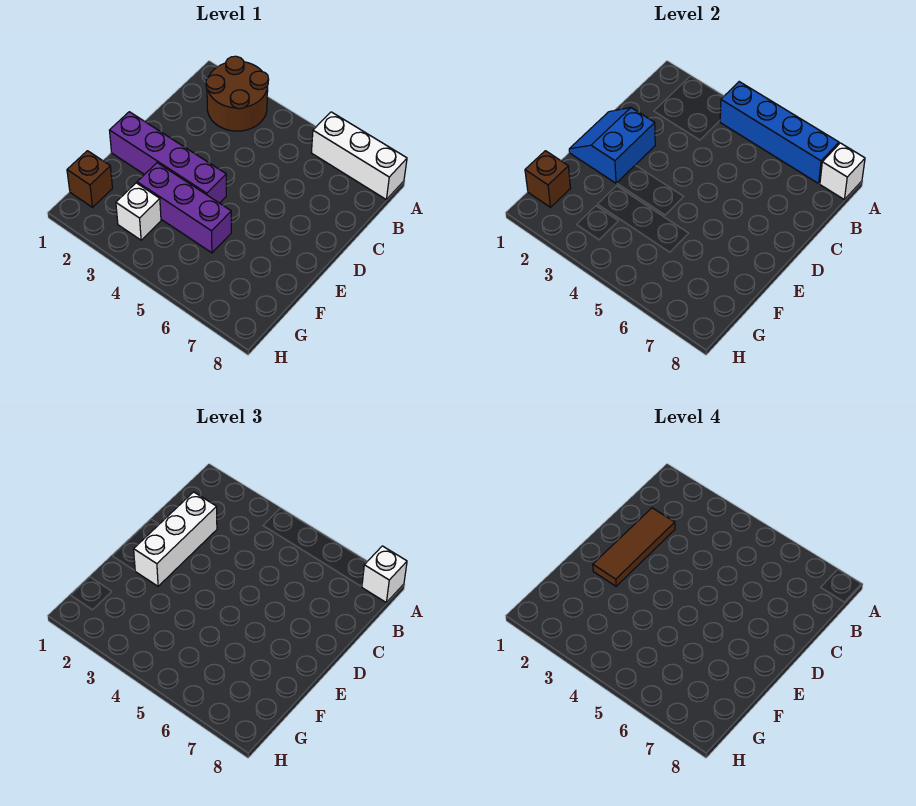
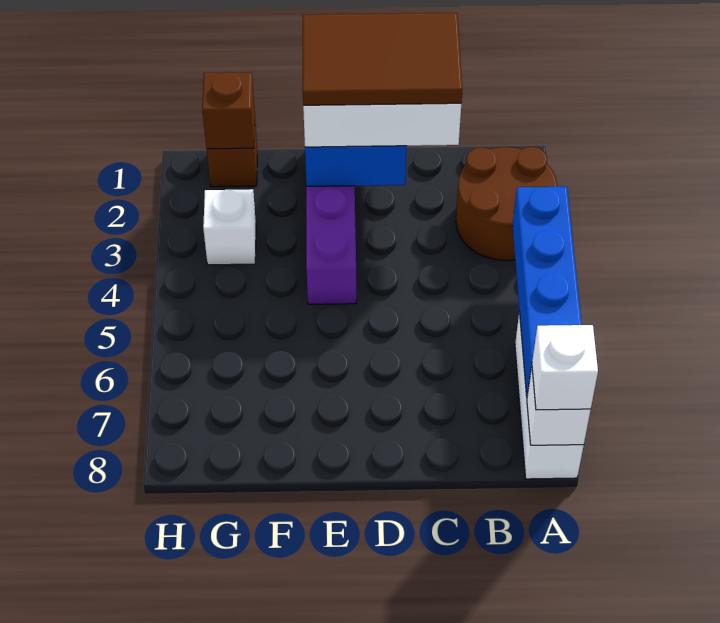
brown 1x3 tile [593,508,675,586] -> brown 2x3 tile [303,13,462,105]
purple 1x3 brick [137,163,231,253] -> none

